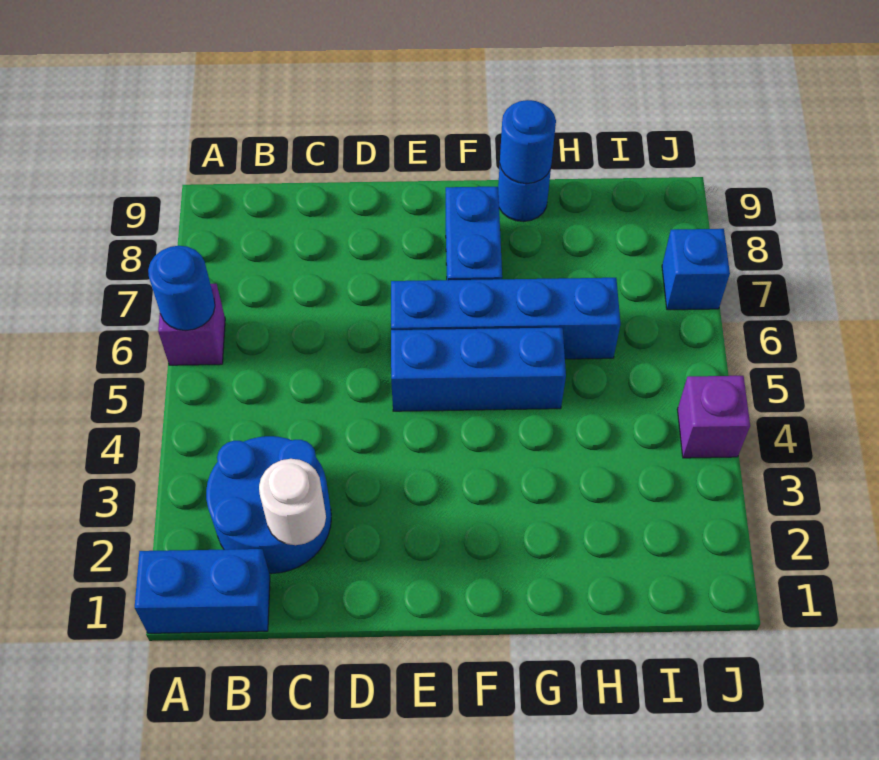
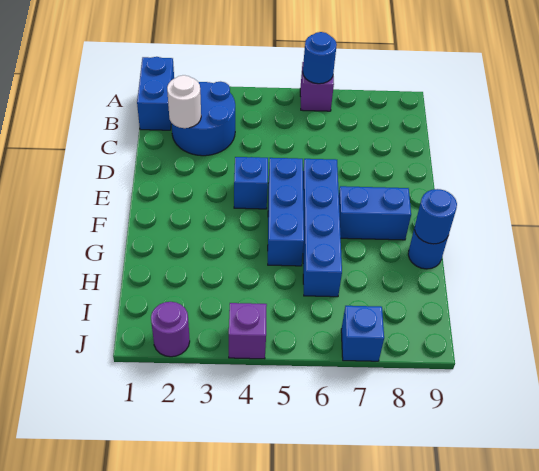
none -> blue 1x1 brick [234,157,268,209]
none -> purple 1x1 round brick [151,302,190,357]

